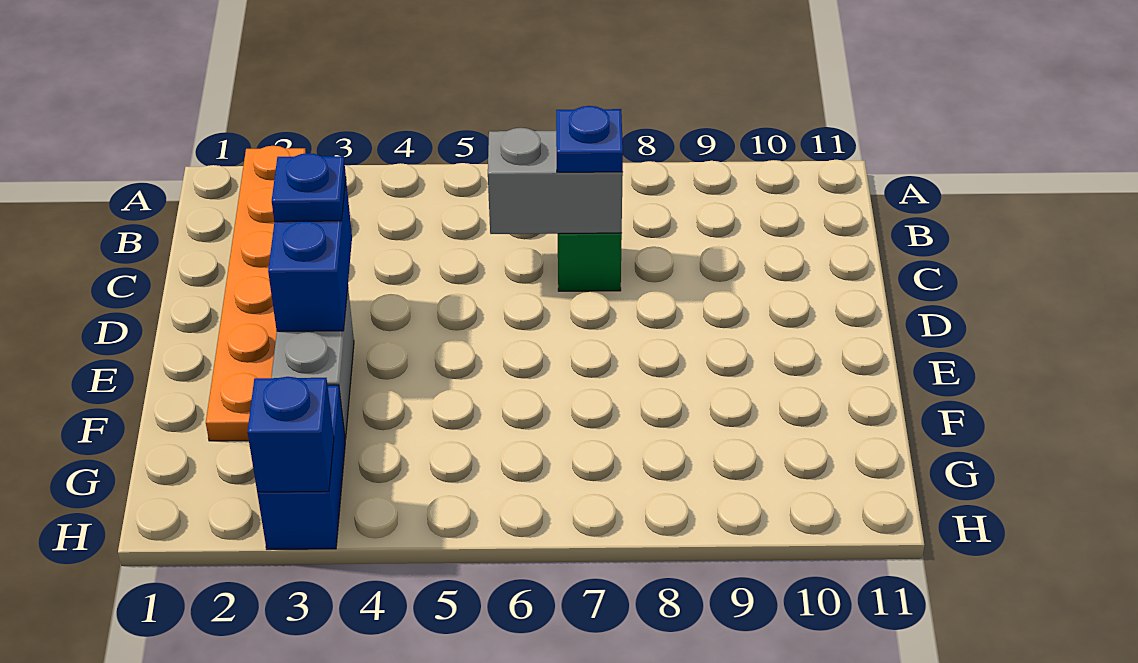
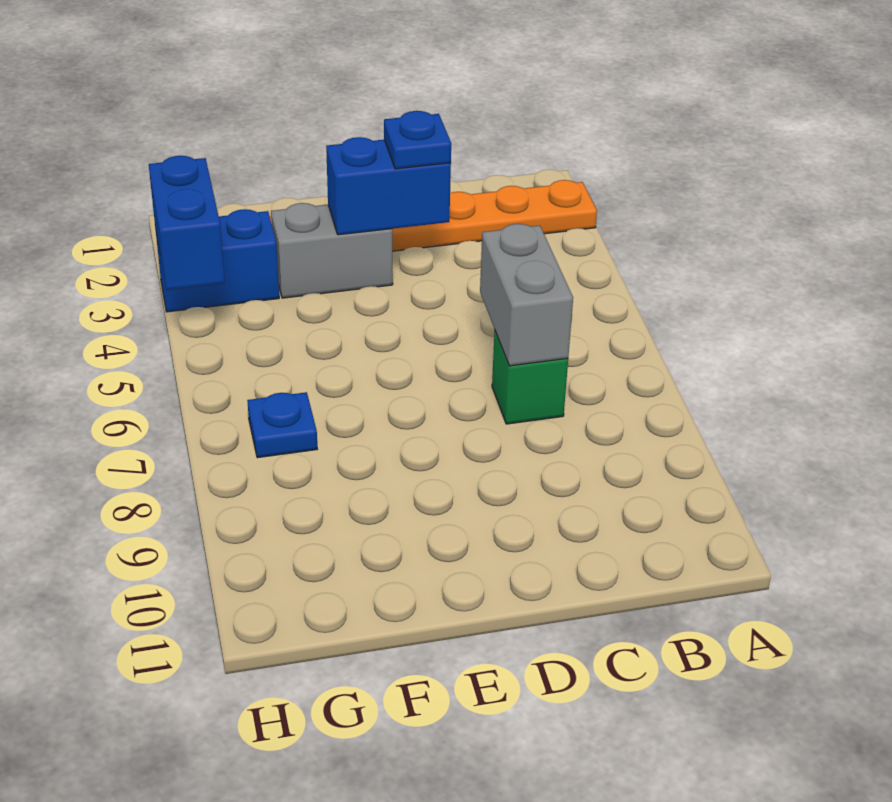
blue 1x1 plate [556,106,623,172] -> blue 1x1 plate moved to [247,392,317,458]
blue 1x1 brick [247,377,334,492] -> blue 1x2 brick [149,156,225,290]

